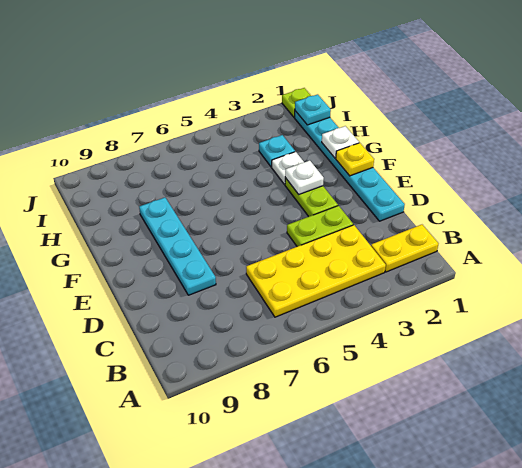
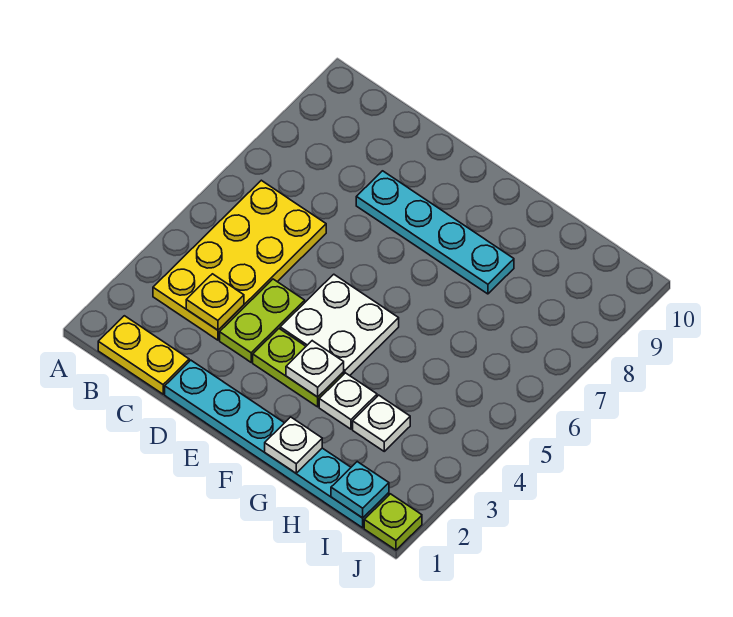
yellow 1x2 plate [371,225,438,272] -> yellow 1x2 plate turned to [98,316,189,394]
none -> white 2x2 plate [280,274,399,376]
yellow 1x1 plate [336,143,374,176] -> yellow 1x1 plate moved to [186,274,244,330]
cyan 1x1 plate [259,135,295,167] -> white 1x1 plate [353,395,410,451]

